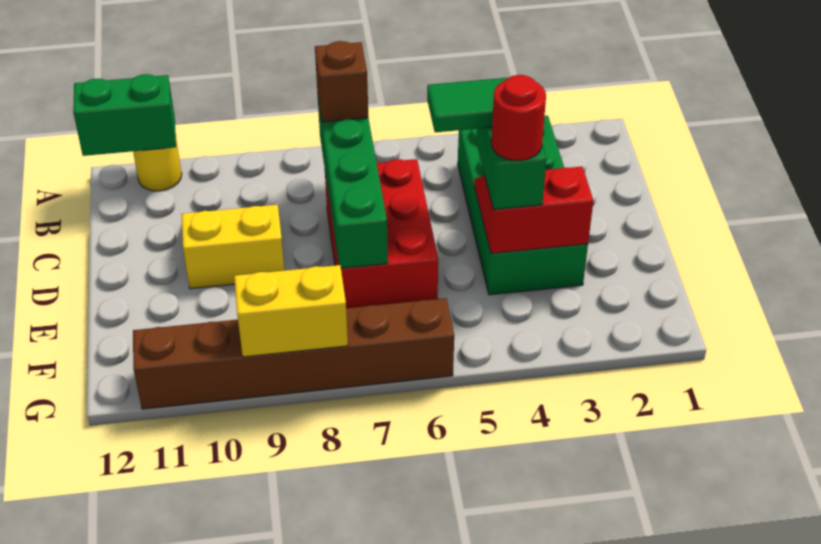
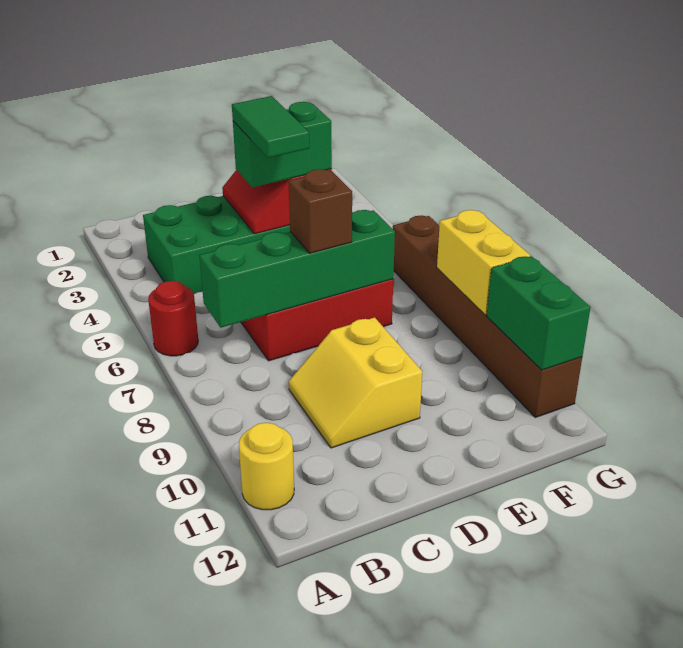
green 1x2 brick [73,74,176,156] -> green 1x2 brick moved to [487,256,591,370]
brown 1x1 brick [315,41,368,122] -> brown 1x1 brick moved to [289,169,352,253]
red 1x1 round brick [491,75,546,161] -> red 1x1 round brick moved to [148,281,198,356]

